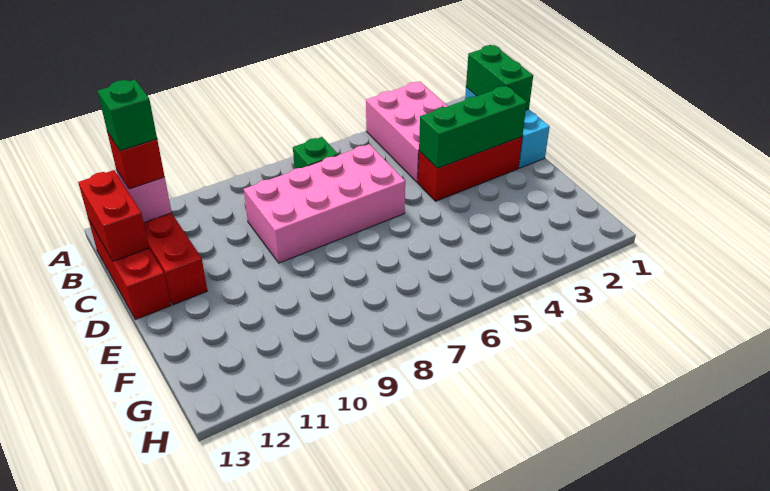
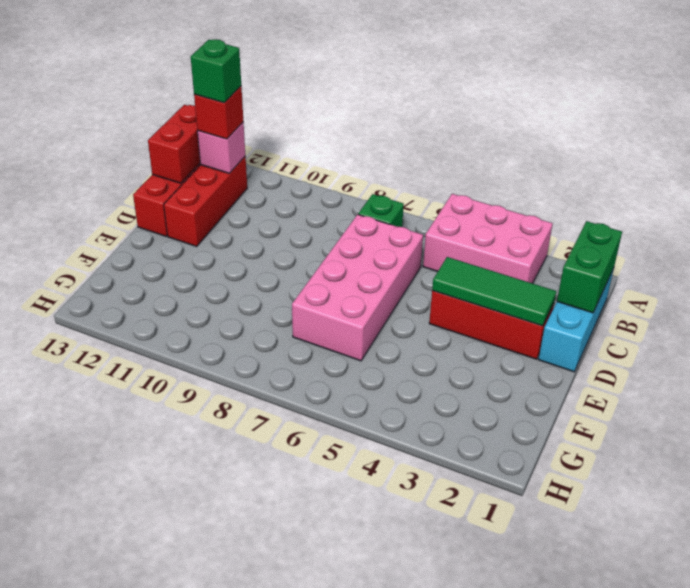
pink 2x3 brick [366,82,448,182] -> pink 2x3 brick turned to [423,194,553,283]
pink 2x4 brick [244,144,405,263] -> pink 2x4 brick turned to [292,215,423,361]
green 1x3 brick [419,86,527,168] -> green 1x3 tile [432,257,556,326]

